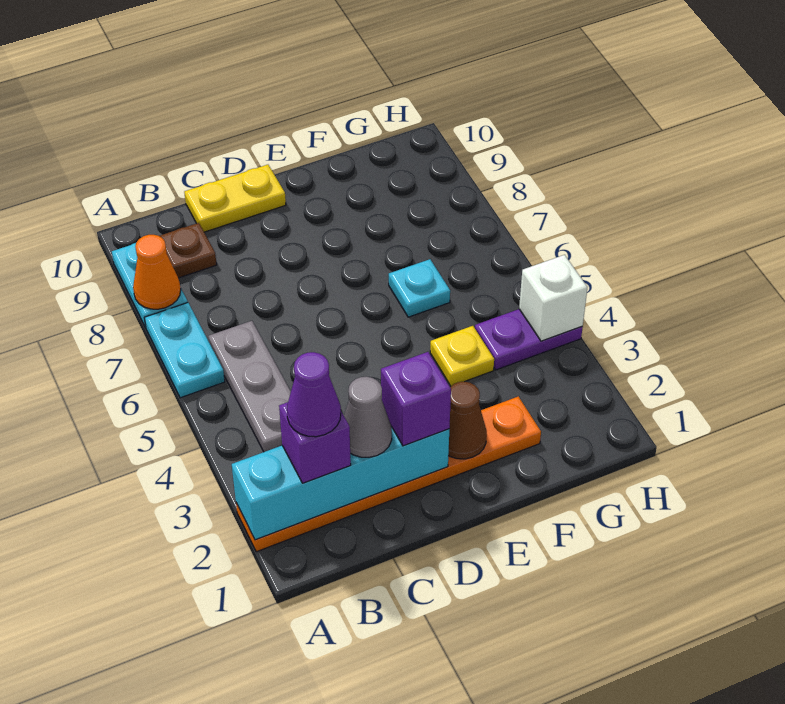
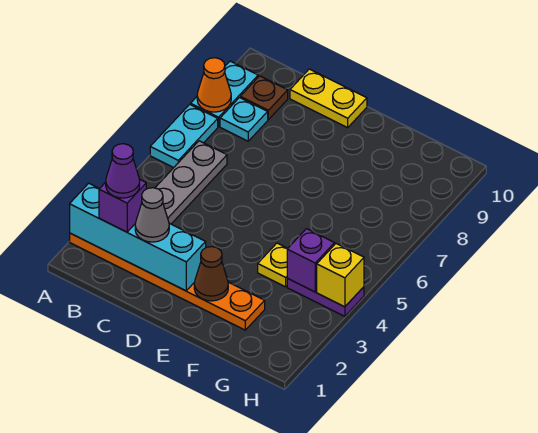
purple 1x1 brick [381,352,451,446] -> purple 1x1 brick moved to [287,229,335,292]
cyan 1x1 plate [389,259,450,317] -> cyan 1x1 plate moved to [220,98,268,141]
white 1x1 brick [519,255,587,341] -> yellow 1x1 brick [317,244,364,307]

